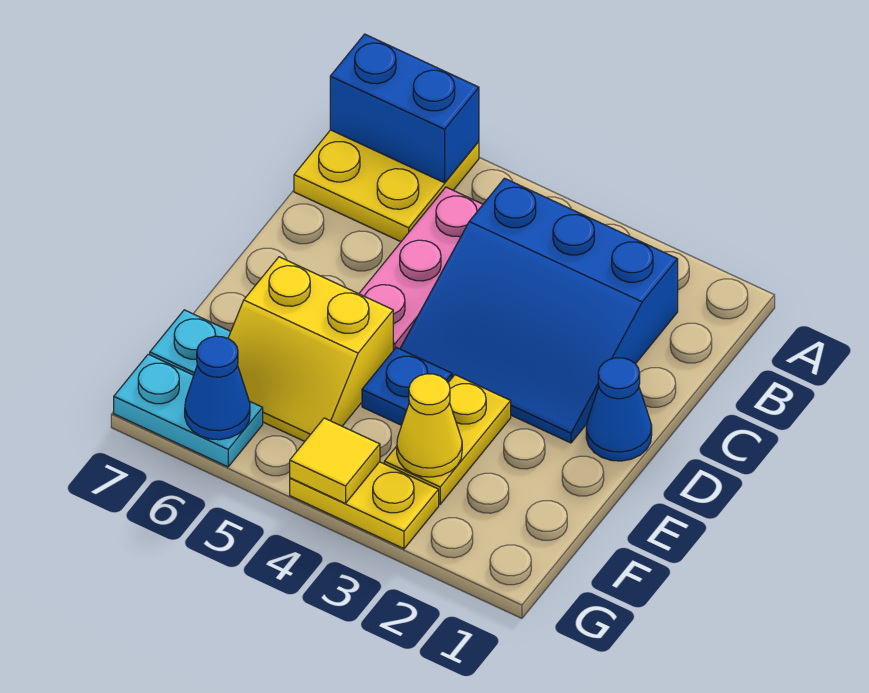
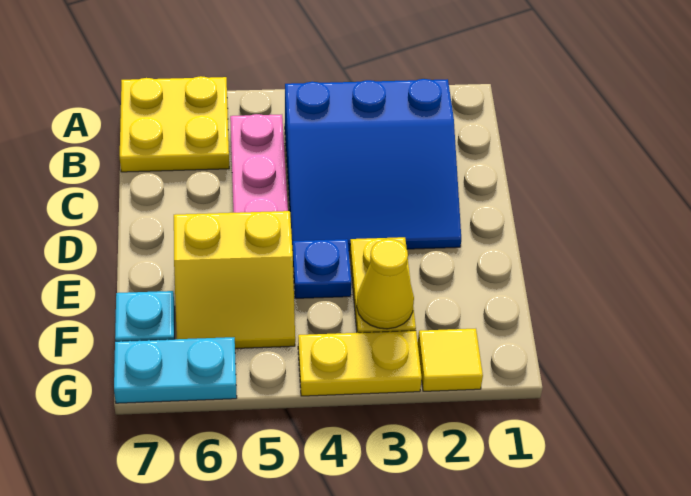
blue 1x2 brick [330,34,479,183] -> none
blue 1x1 cone [586,358,652,461] -> none
yellow 1x1 tile [290,418,380,503] -> yellow 1x1 tile moved to [418,329,483,391]
blue 1x1 cone [185,336,250,440] -> none

